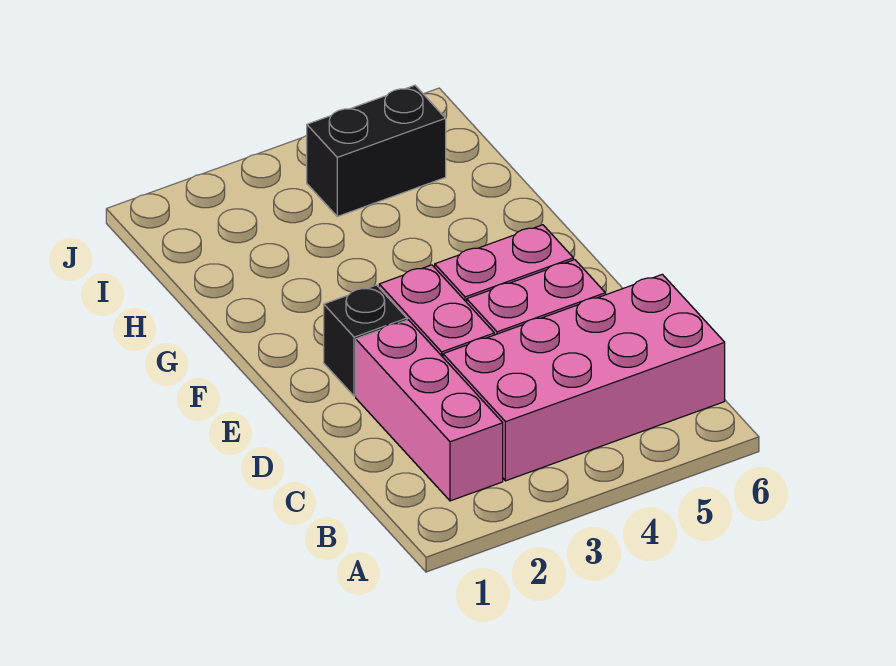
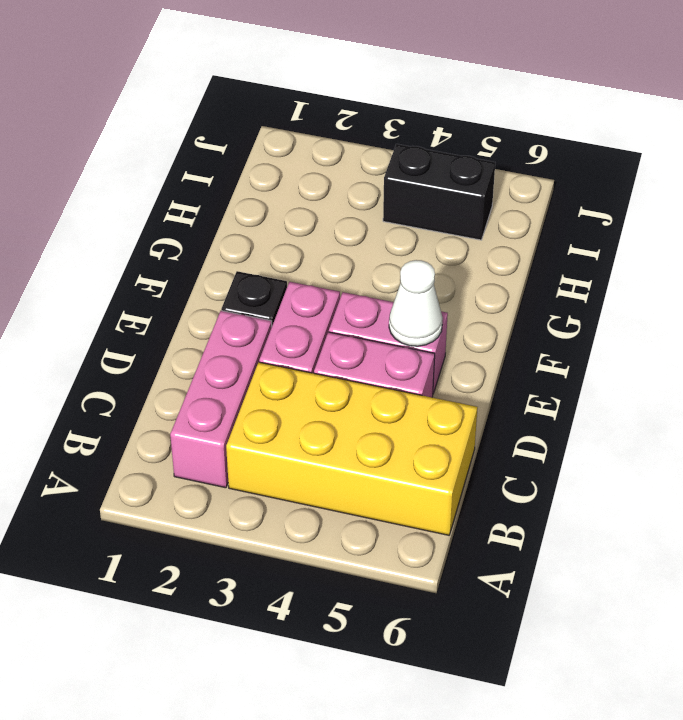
pink 2x4 brick [443,274,725,481] -> yellow 2x4 brick [226,362,478,535]
none -> white 1x1 cone [389,260,443,346]

